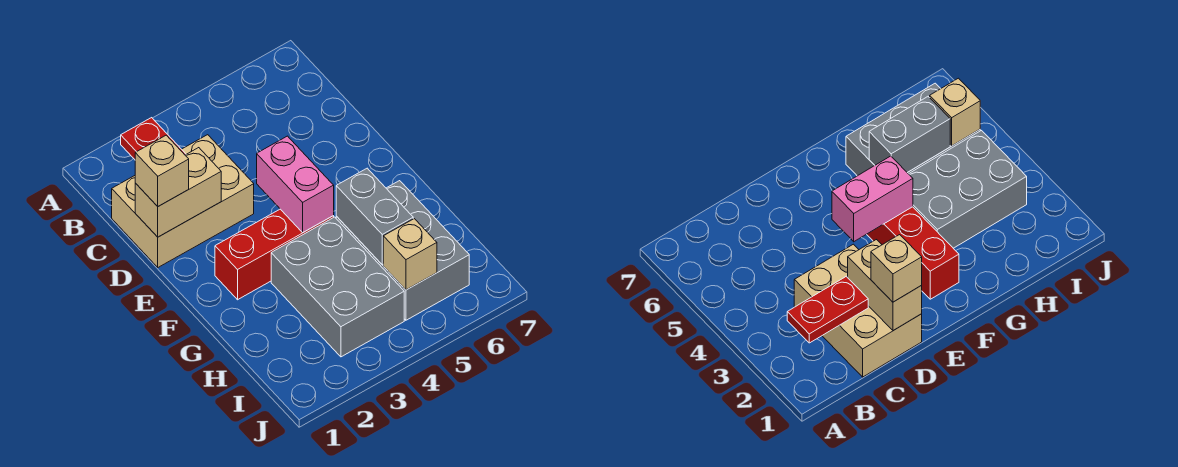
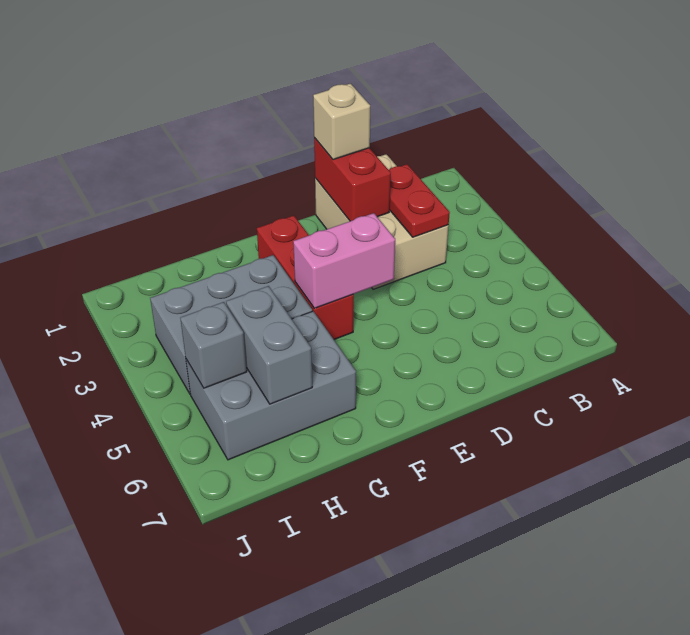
red 1x2 plate [121,118,186,159] -> red 1x2 plate turned to [389,164,450,237]
tan 1x2 brick [135,148,221,237] -> red 1x2 brick [314,138,391,221]
grey 1x2 brick [336,168,413,265] -> grey 1x2 brick turned to [226,286,312,404]
tan 1x1 brick [383,219,437,290] -> grey 1x1 brick [180,302,247,388]

